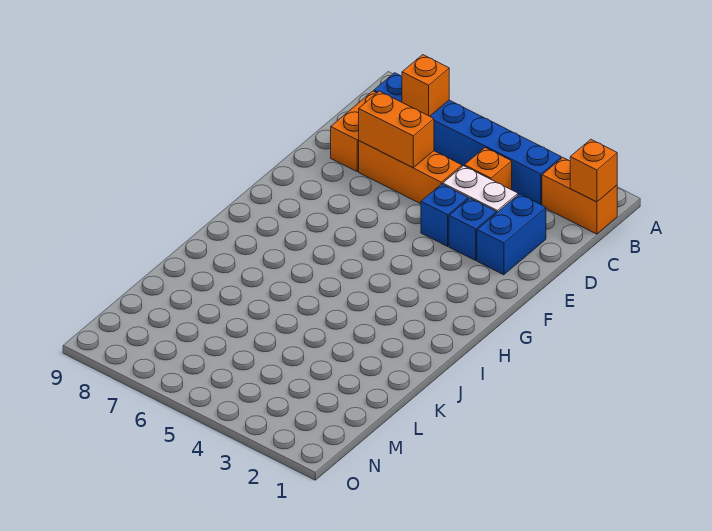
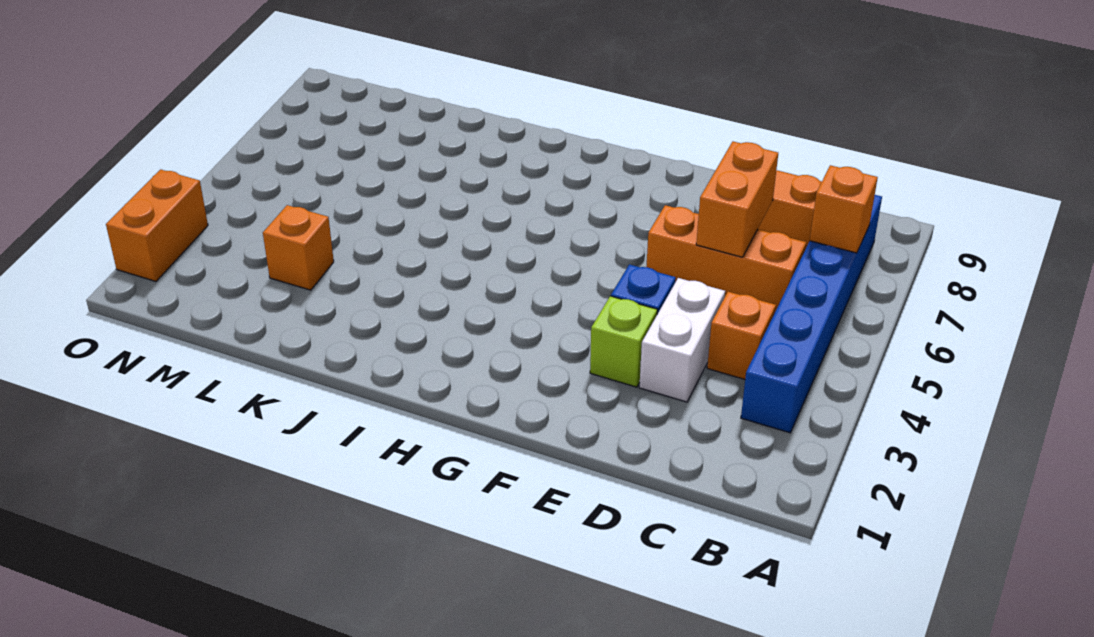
orange 1x2 brick [542,158,617,234] -> orange 1x2 brick moved to [106,170,208,281]
orange 1x1 brick [570,139,617,202] -> orange 1x1 brick moved to [263,205,334,290]
blue 1x2 brick [477,194,546,275] -> none
orange 1x3 brick [359,141,462,204] -> orange 1x3 brick turned to [646,205,806,311]
blue 1x1 brick [449,198,496,260] -> lime 1x1 brick [590,296,657,387]

